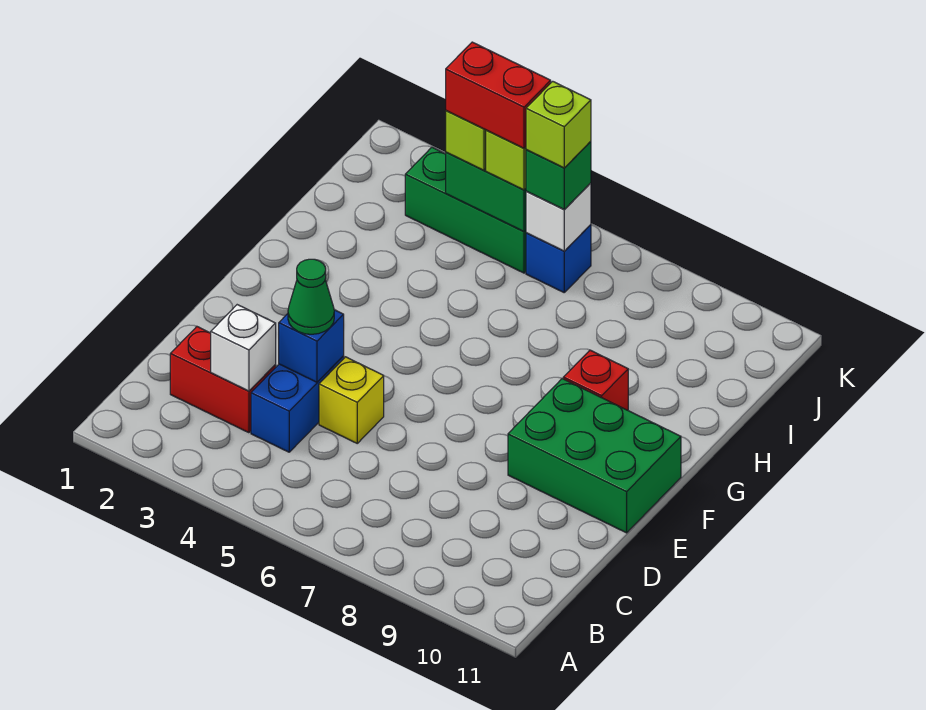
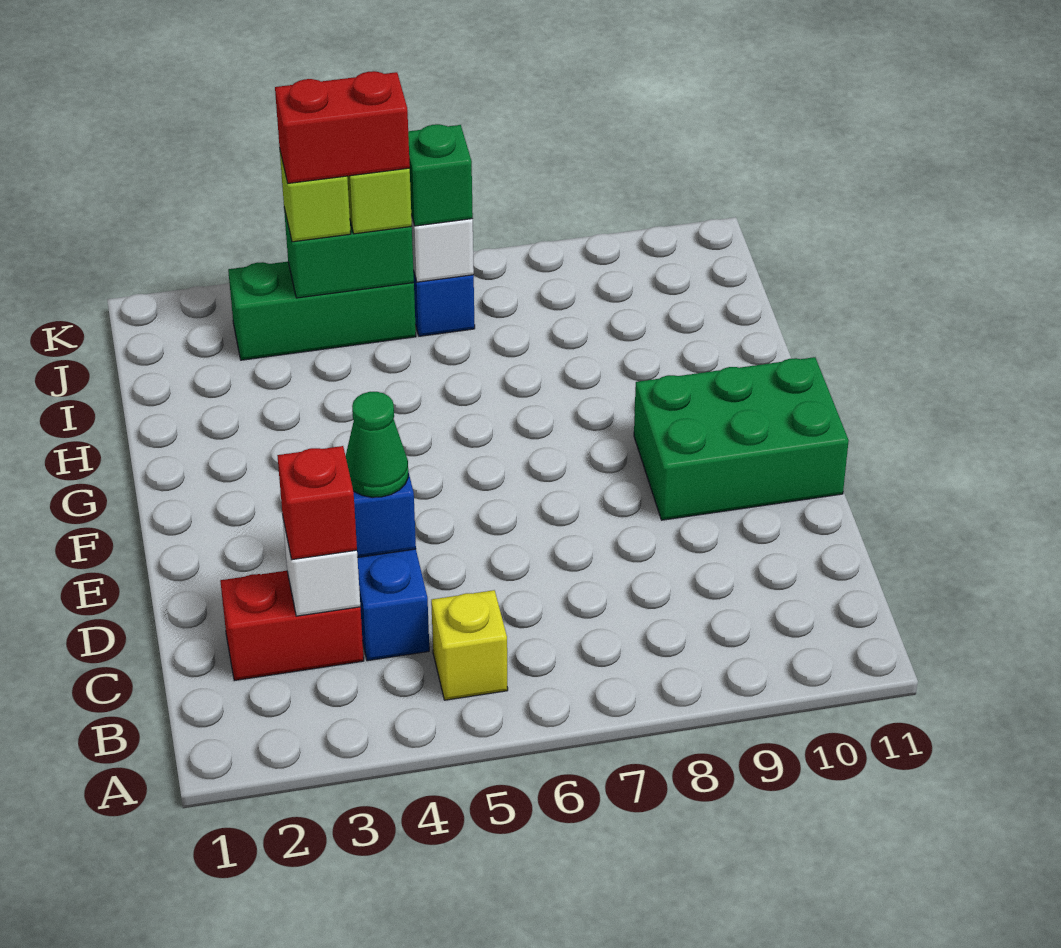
yellow 1x1 brick [319,357,384,443] -> yellow 1x1 brick moved to [431,590,508,700]
red 1x1 brick [563,350,628,410] -> red 1x1 brick moved to [277,446,357,560]
lime 1x1 brick [526,81,591,168] -> none

